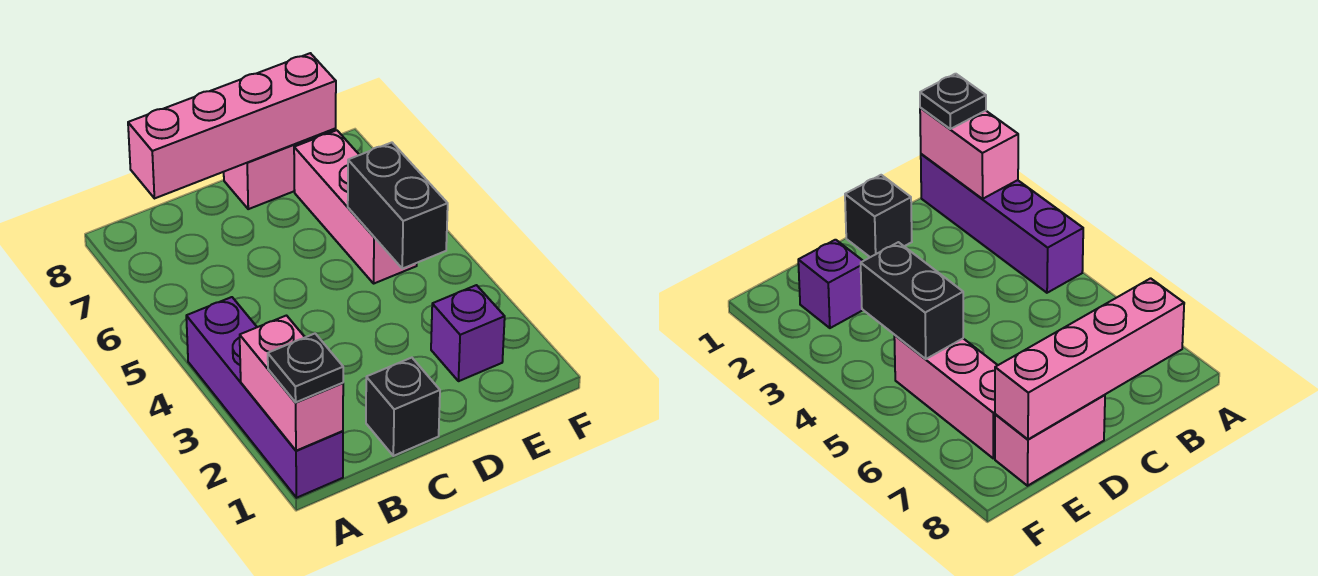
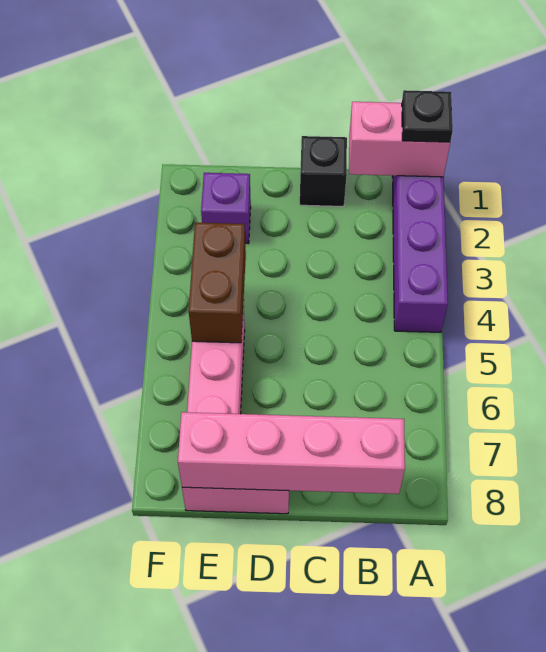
pink 1x2 brick [240,316,343,451] -> pink 1x2 brick turned to [349,102,450,177]
black 1x2 brick [348,143,448,269] -> brown 1x2 brick [189,223,246,343]

